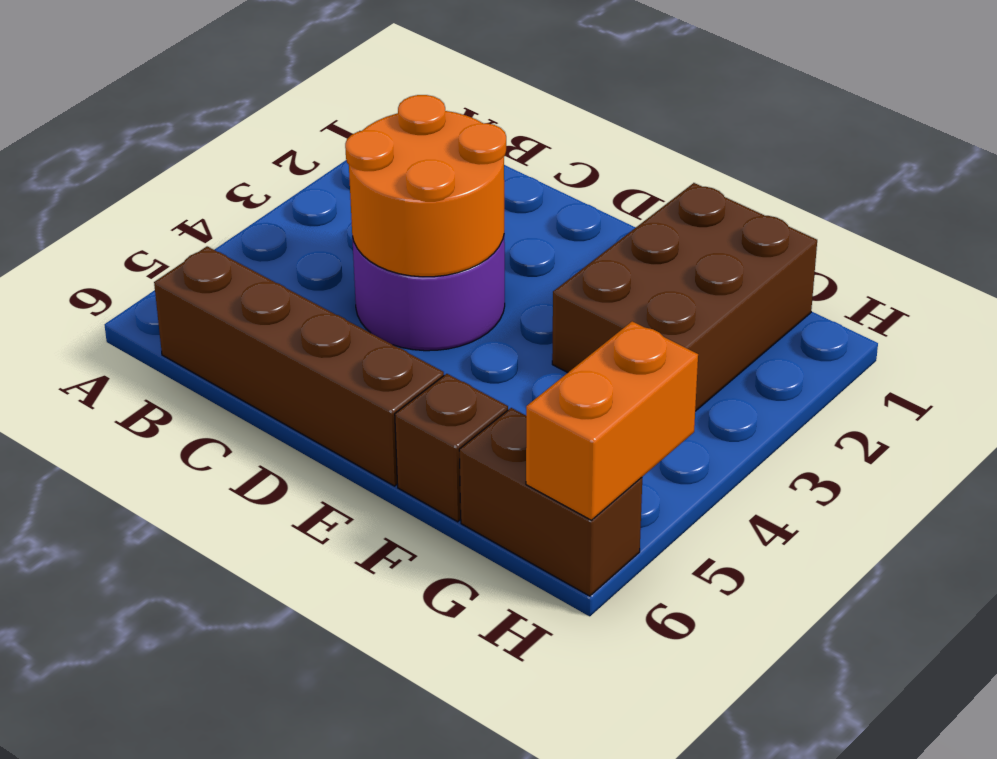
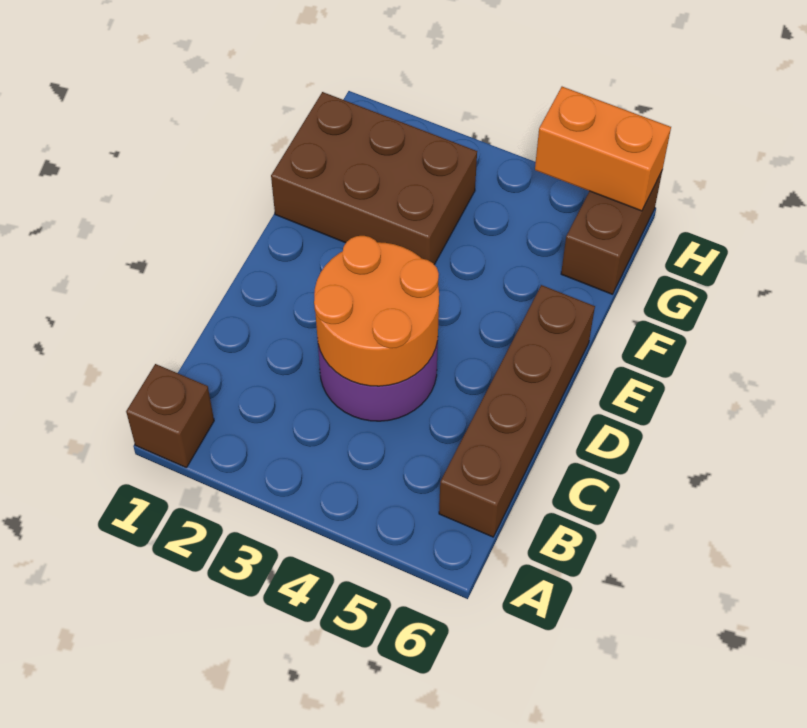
brown 1x1 brick [395,374,508,522] -> brown 1x1 brick moved to [126,364,214,467]

